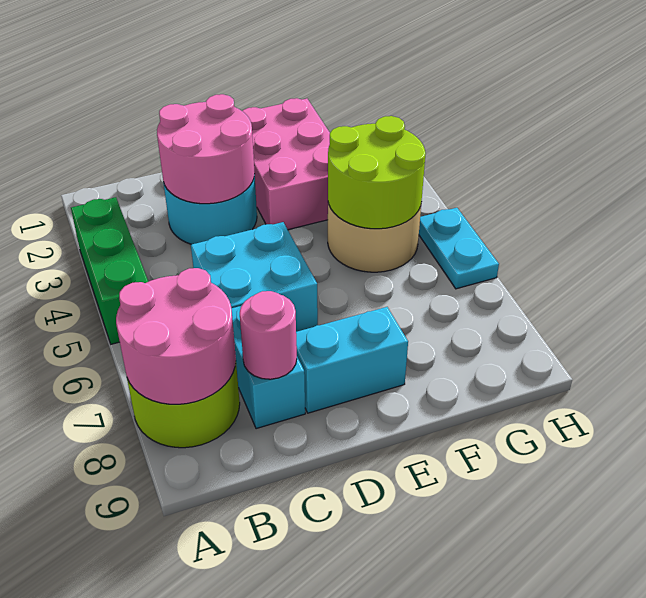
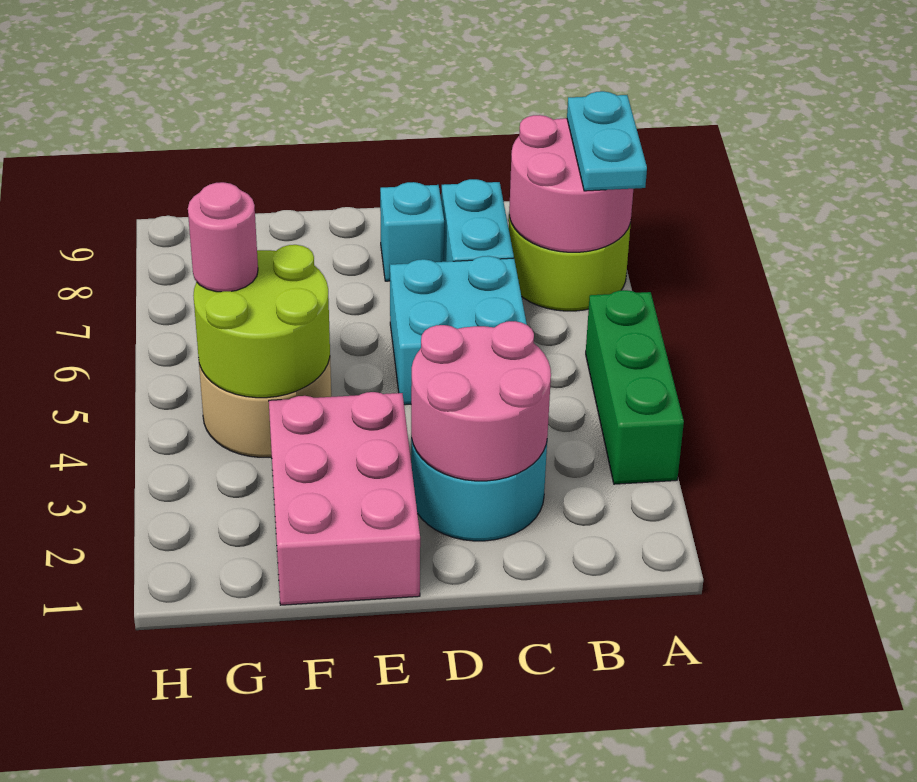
pink 1x1 round brick [240,291,297,379] -> pink 1x1 round brick moved to [188,182,258,292]
cyan 1x2 brick [296,307,408,413] -> cyan 1x1 brick [380,182,444,281]
cyan 1x2 plate [419,208,499,289] -> cyan 1x2 plate moved to [567,91,647,191]

